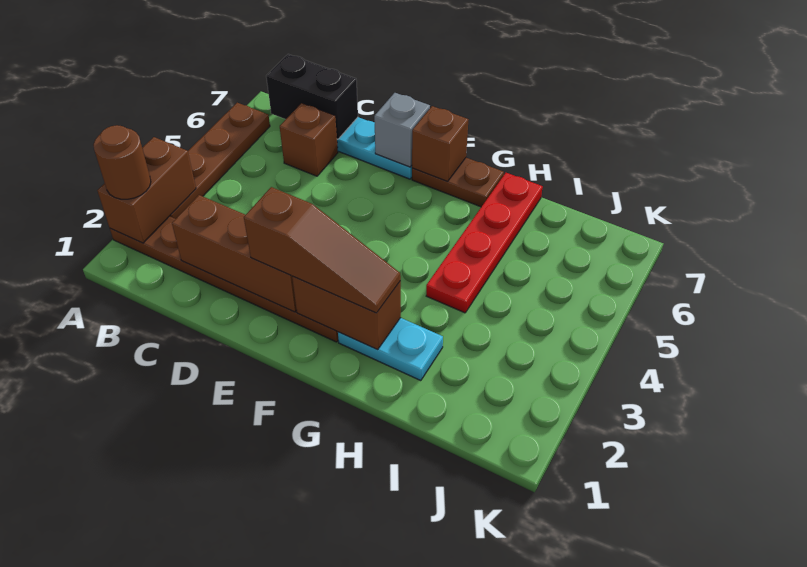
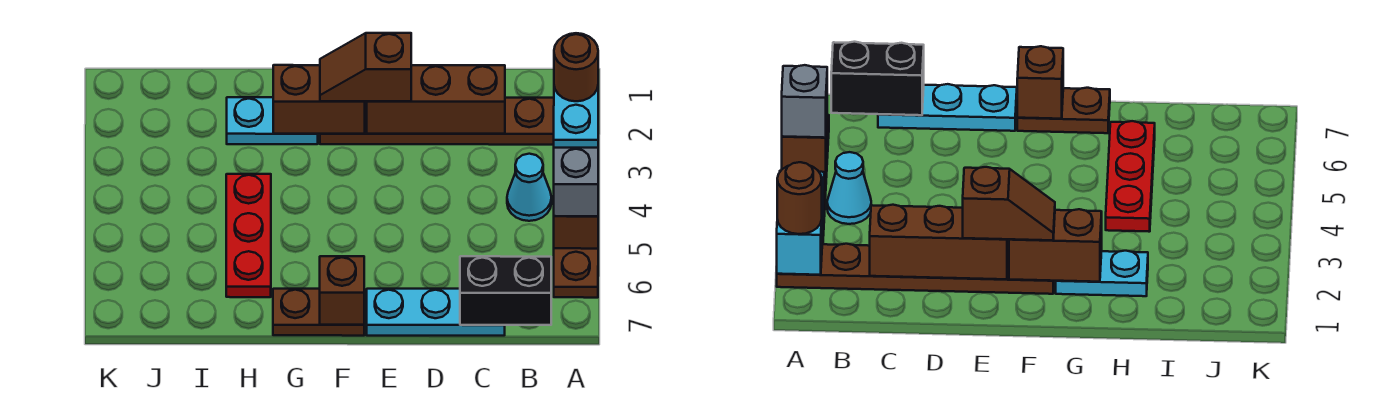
brown 1x2 brick [97,137,196,243] -> cyan 1x2 brick [554,87,598,148]
none -> cyan 1x1 cone [507,154,552,221]
brown 1x1 brick [280,103,338,176] -> brown 1x1 brick moved to [554,216,598,249]
brown 1x3 slope [244,187,401,313] -> brown 1x2 slope [320,33,411,102]
grey 1x1 brick [374,93,430,167] -> grey 1x1 brick moved to [554,148,598,216]
red 1x4 plate [426,173,543,313] -> red 1x3 plate [226,174,271,297]

